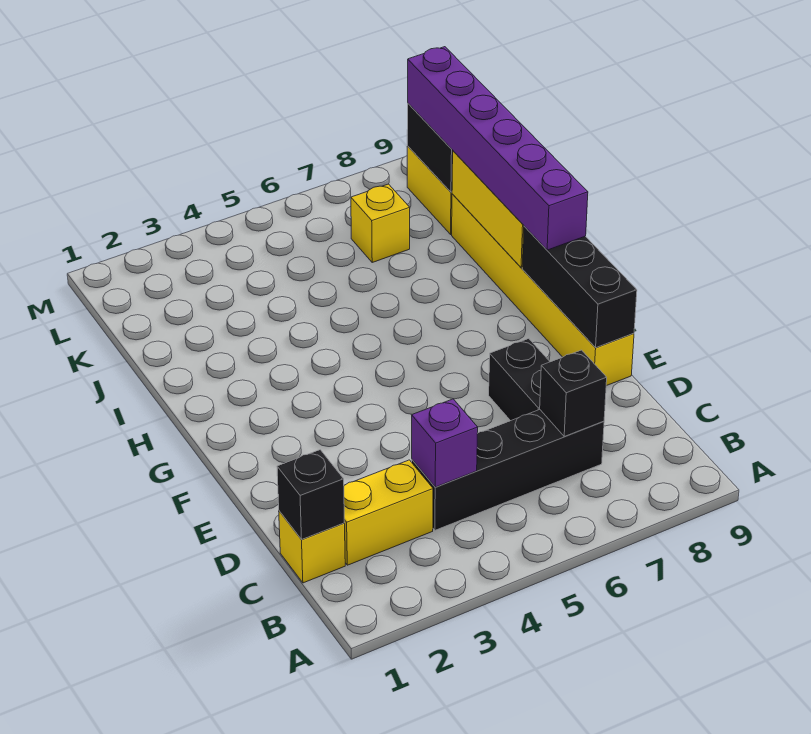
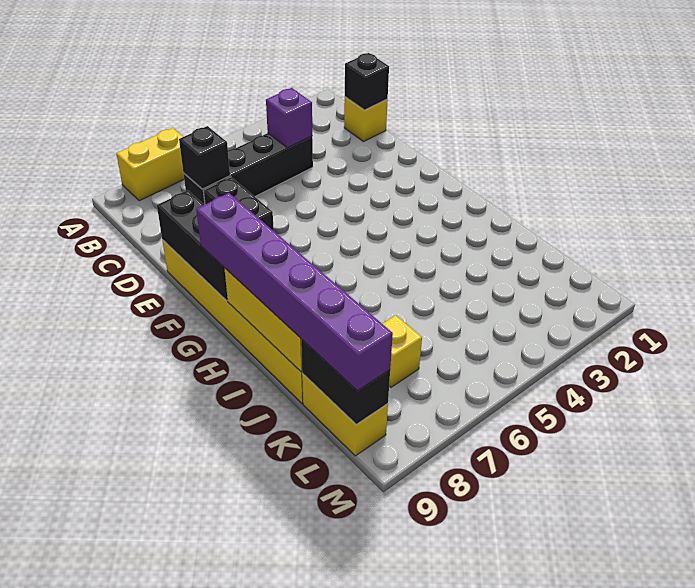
yellow 1x2 brick [344,460,433,565] -> yellow 1x2 brick moved to [116,128,184,201]

